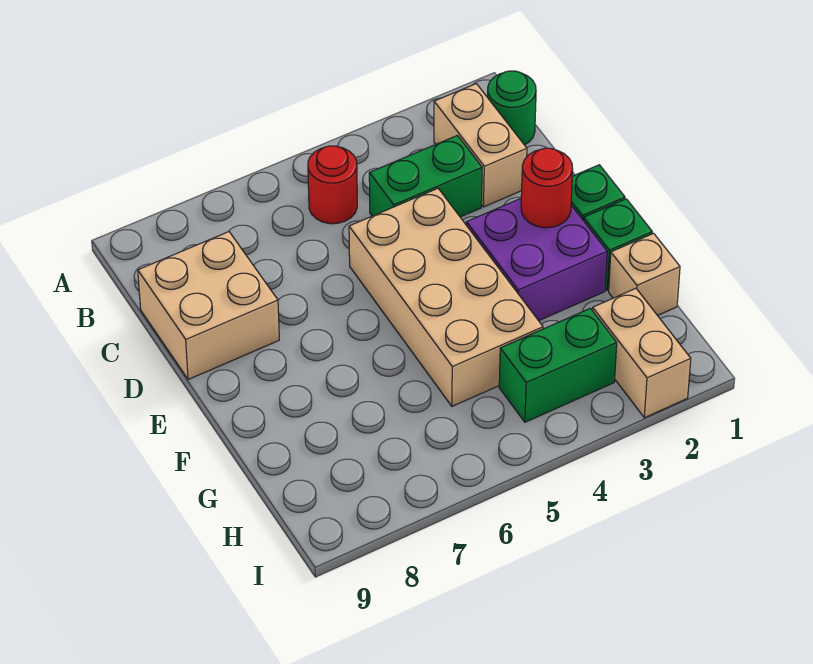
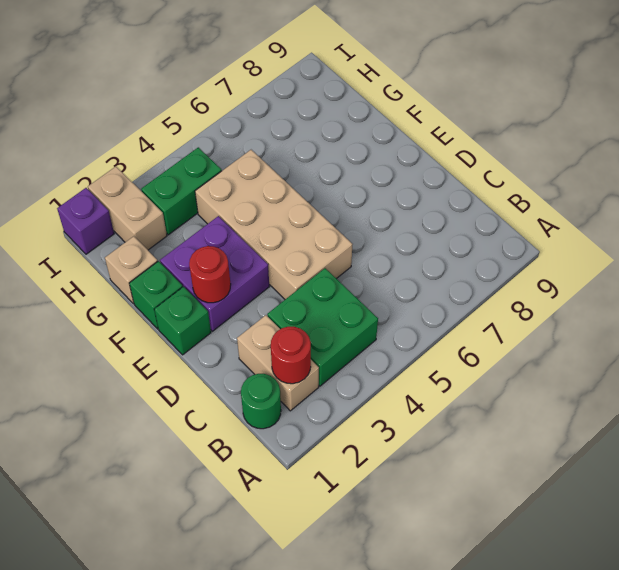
red 1x1 round brick [308,146,357,224] -> red 1x1 round brick moved to [271,327,311,384]
green 1x2 brick [369,135,482,217] -> green 2x2 brick [267,268,378,386]
tan 2x2 brick [138,232,279,380] -> none
none -> purple 1x1 brick [57,188,114,254]

